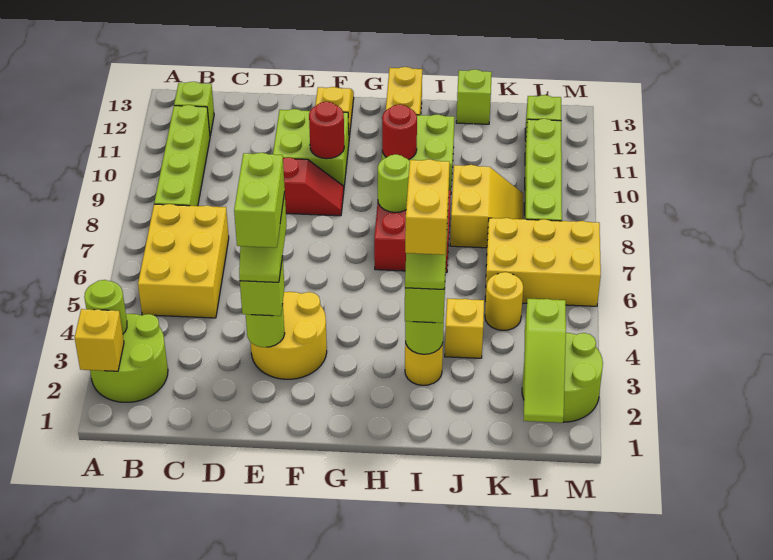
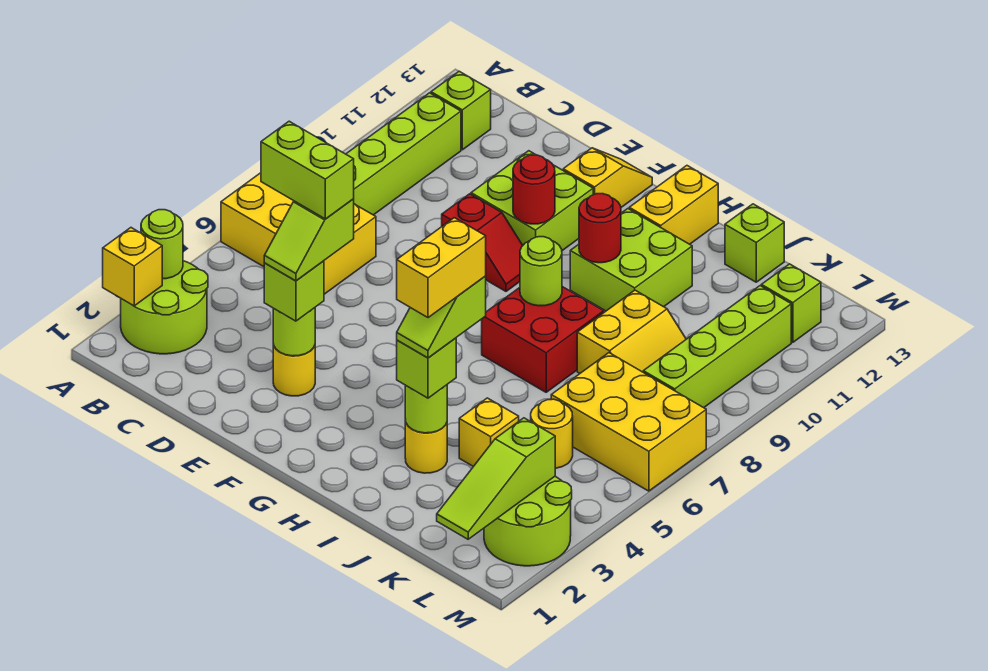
yellow 2x3 brick [138,204,229,318] -> yellow 2x3 brick turned to [221,173,376,294]
yellow 2x2 round brick [251,292,327,379] -> yellow 1x1 round brick [273,344,315,396]
lime 1x2 brick [234,153,285,248] -> lime 1x2 brick turned to [261,121,354,219]

